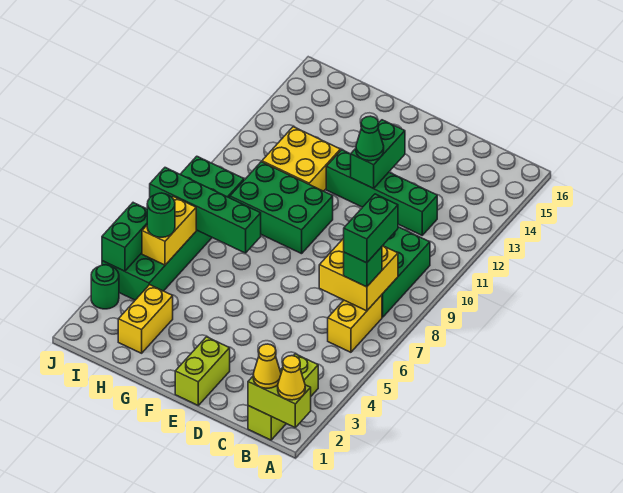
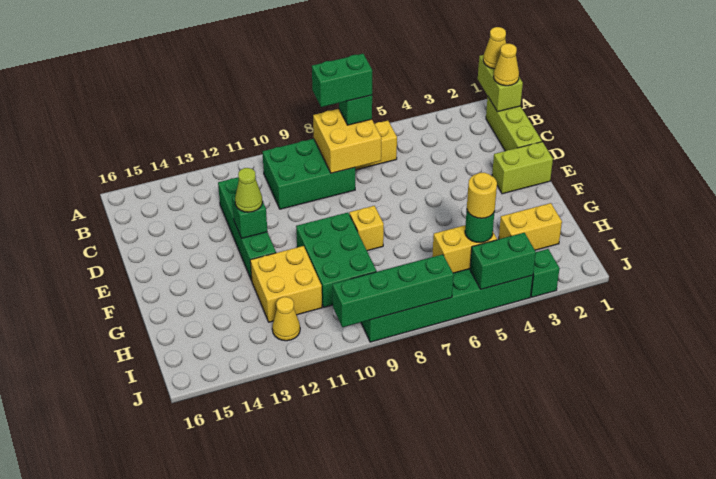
lime 1x3 brick [248,354,318,440] -> lime 1x3 brick turned to [486,97,542,151]
green 1x2 brick [351,120,405,188] -> green 1x1 brick [232,196,267,238]
green 1x1 cone [356,116,384,161] -> lime 1x1 cone [235,168,263,212]
none -> yellow 1x1 brick [349,206,384,251]
green 1x4 brick [150,168,261,253] -> green 1x4 brick turned to [333,254,454,327]
none -> yellow 1x1 round brick [467,173,497,218]
none -> yellow 1x1 cone [272,297,300,341]
green 1x1 round brick [91,265,119,309] -> green 1x1 brick [531,249,560,297]

